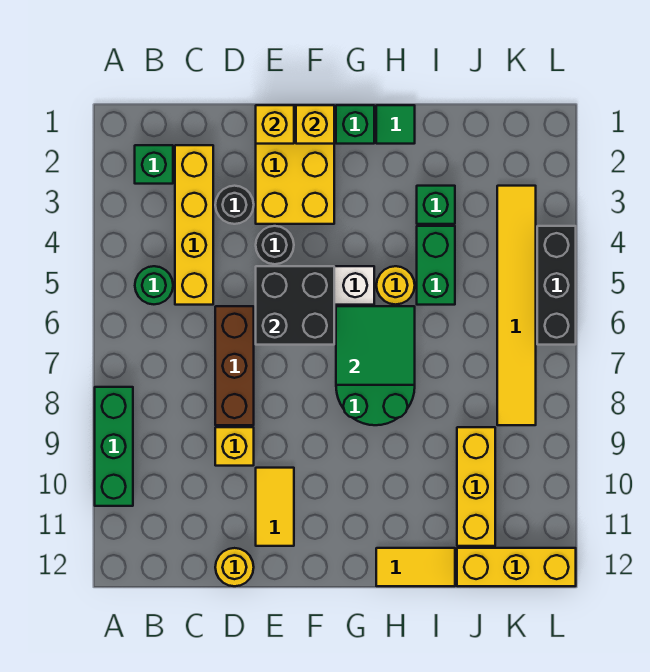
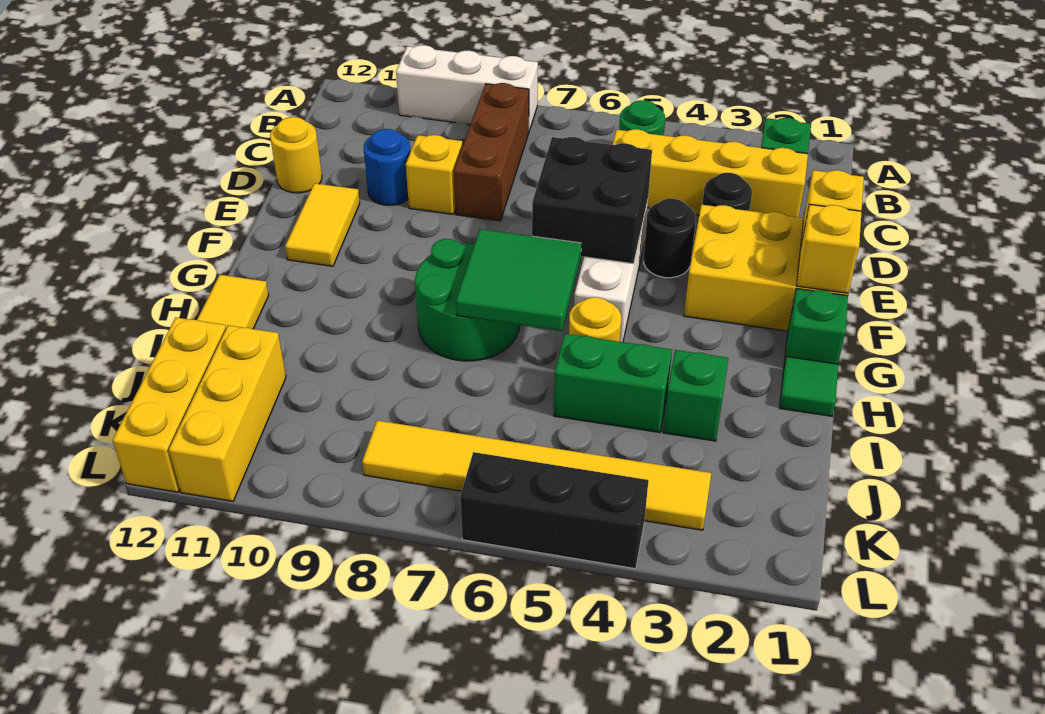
green 1x3 brick [95,387,133,506] -> white 1x3 brick [396,45,538,131]
brown 1x3 brick [215,306,254,425] -> brown 1x3 brick turned to [454,83,529,221]
none -> blue 1x1 round brick [364,129,411,205]
yellow 1x2 tile [256,468,294,546] -> yellow 1x2 tile turned to [285,183,360,266]
yellow 1x3 brick [457,427,495,546] -> yellow 1x3 brick turned to [169,325,286,501]

